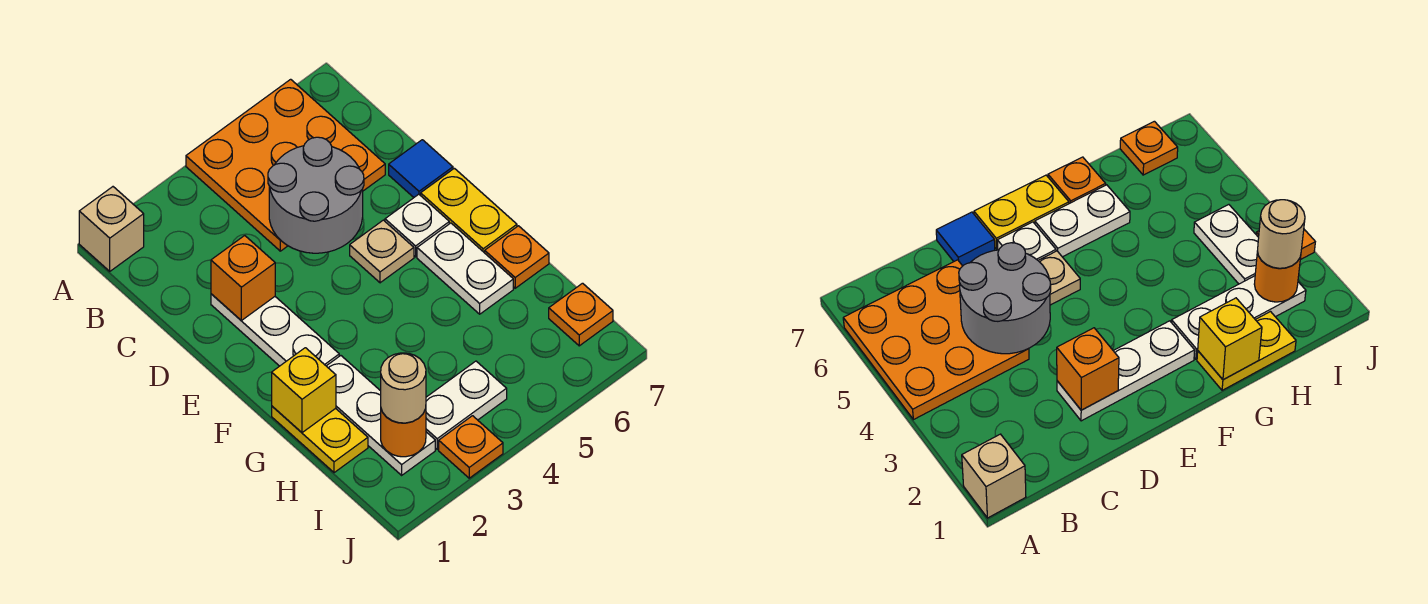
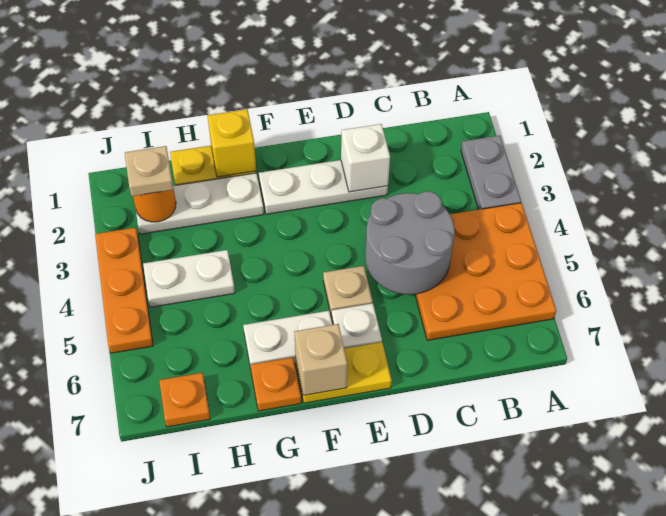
tan 1x1 brick [79,187,144,271] -> tan 1x1 brick moved to [294,324,347,395]
none -> grey 1x2 plate [461,135,521,210]
orange 1x1 brick [211,236,275,320] -> white 1x1 brick [341,124,390,192]
blue 1x1 tile [389,140,453,197] -> none
tan 1x1 round brick [381,353,426,423] -> tan 1x1 plate [125,146,173,196]
white 1x2 plate [426,361,507,449] -> white 1x2 plate turned to [143,250,235,307]
orange 1x1 plate [439,416,503,478] -> orange 1x3 plate [95,227,153,353]

